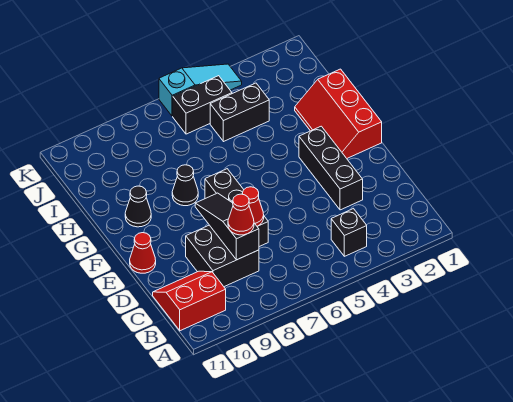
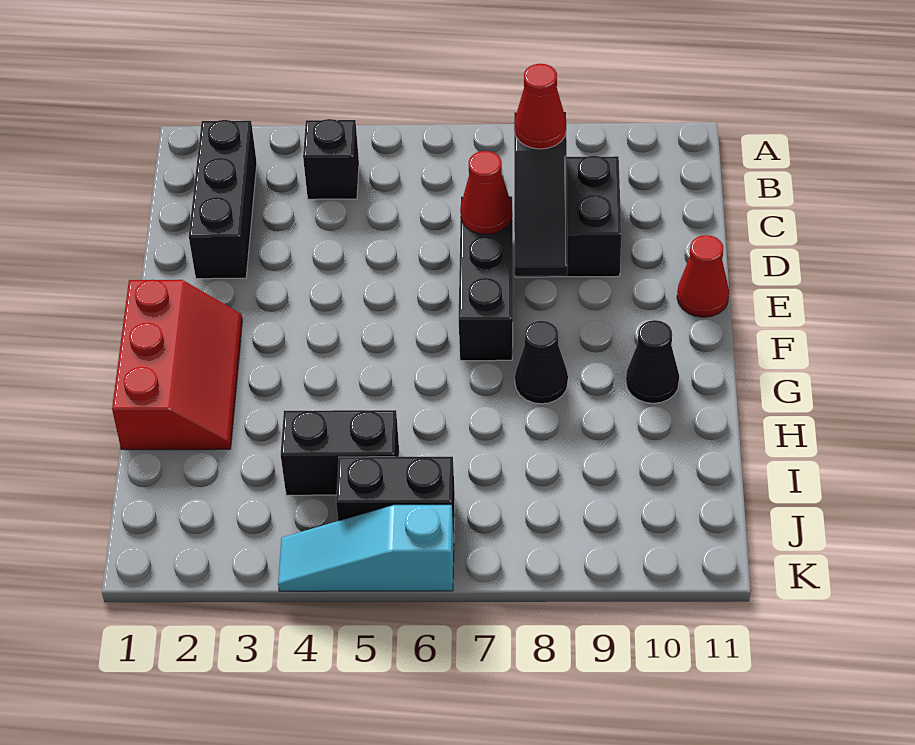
red 2x2 slope [153,271,226,331] -> none
black 1x3 brick [299,126,363,210] -> black 1x3 brick moved to [189,120,257,279]

